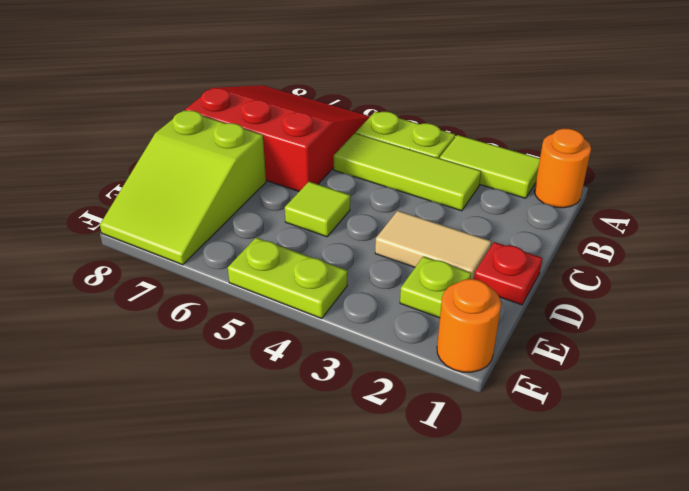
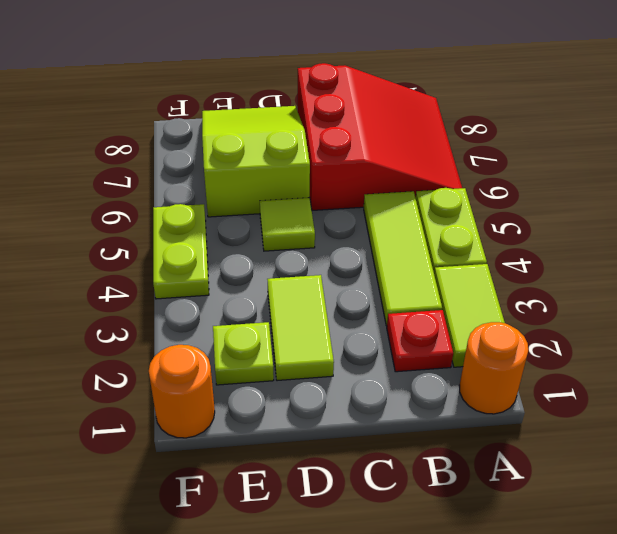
red 1x1 plate [474,242,542,305] -> red 1x1 plate moved to [387,310,453,372]
tan 1x2 tile [375,211,491,279] -> lime 1x2 tile [268,275,334,381]
lime 2x3 slope [100,110,266,265] -> lime 2x3 slope turned to [202,106,310,217]

